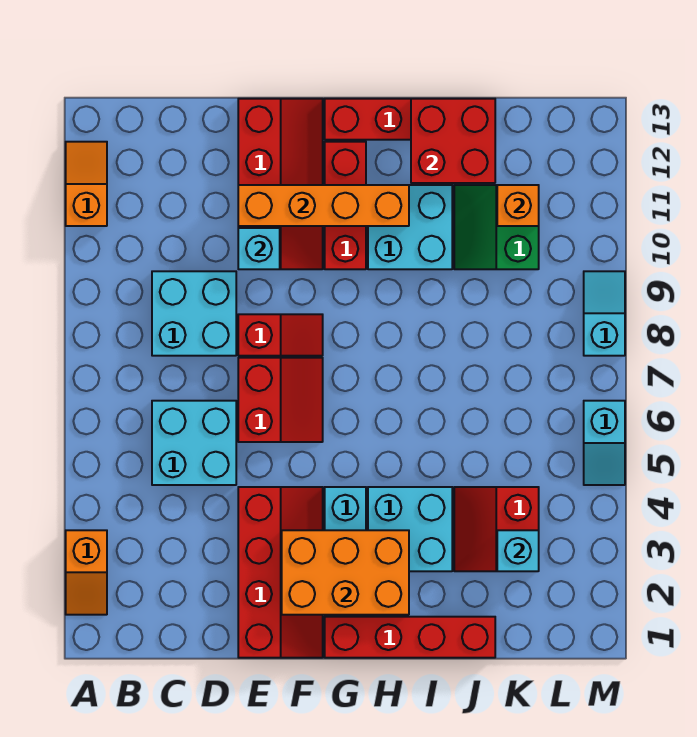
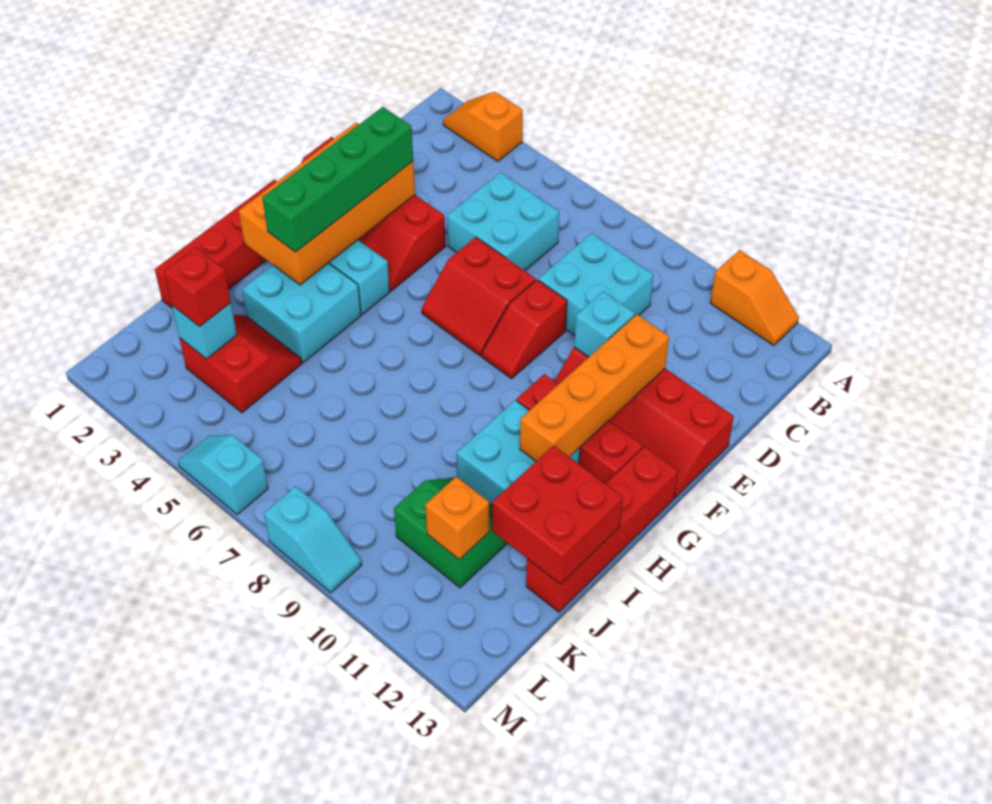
none -> green 1x4 brick [262,107,413,252]
orange 2x3 brick [282,530,409,615] -> orange 2x4 brick [239,122,415,285]
none -> red 1x1 brick [164,247,231,327]

